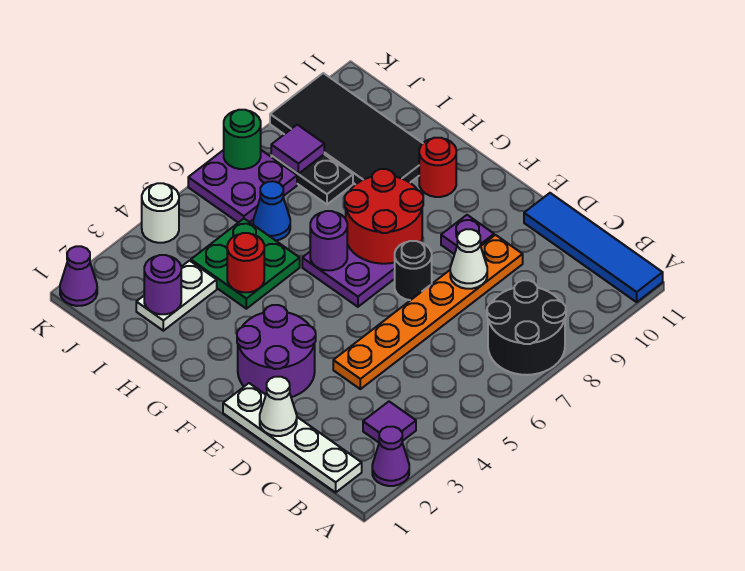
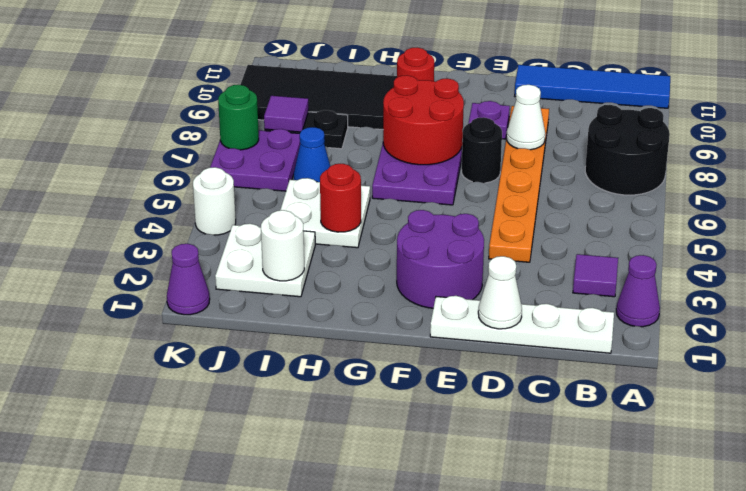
purple 1x1 round brick [310,211,347,270] -> none
green 2x2 plate [191,219,300,309] -> white 2x2 plate [280,178,370,248]
white 1x2 plate [136,261,217,331] -> white 2x2 plate [215,224,315,297]
purple 1x1 round brick [144,255,181,314] -> white 1x1 round brick [261,210,304,281]

